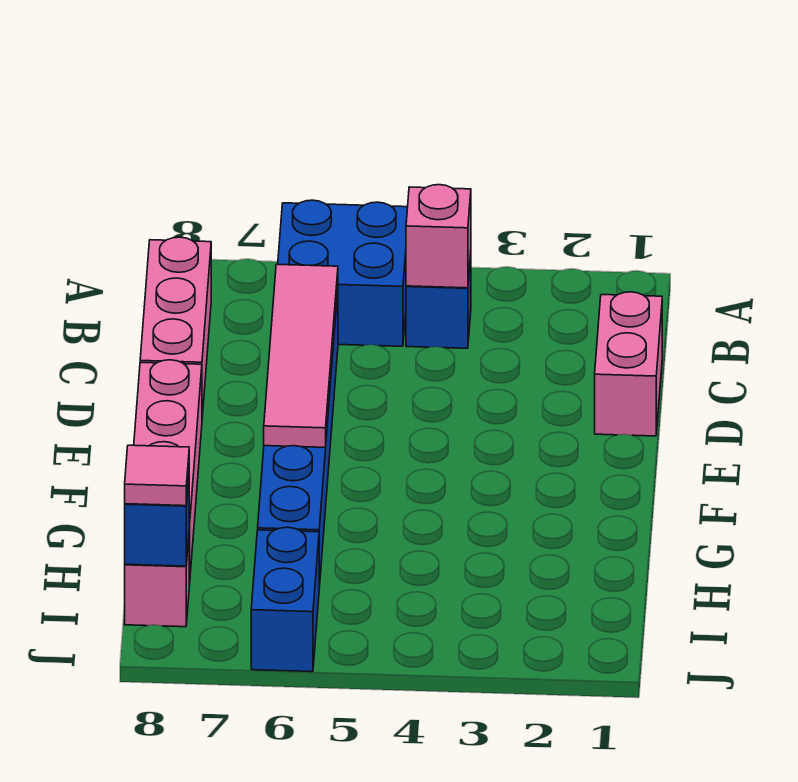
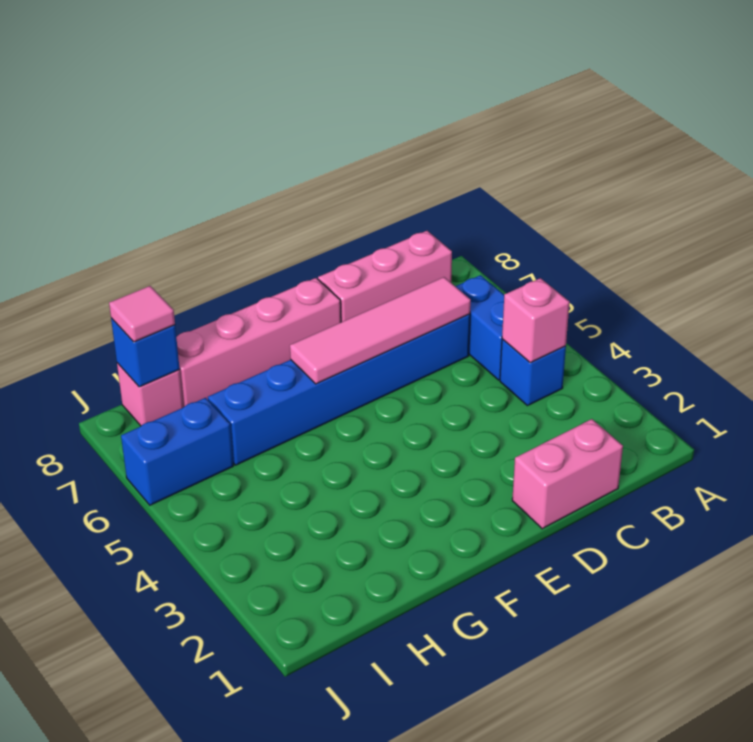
blue 2x2 brick [278,200,408,346] -> blue 1x2 brick [455,275,504,380]

